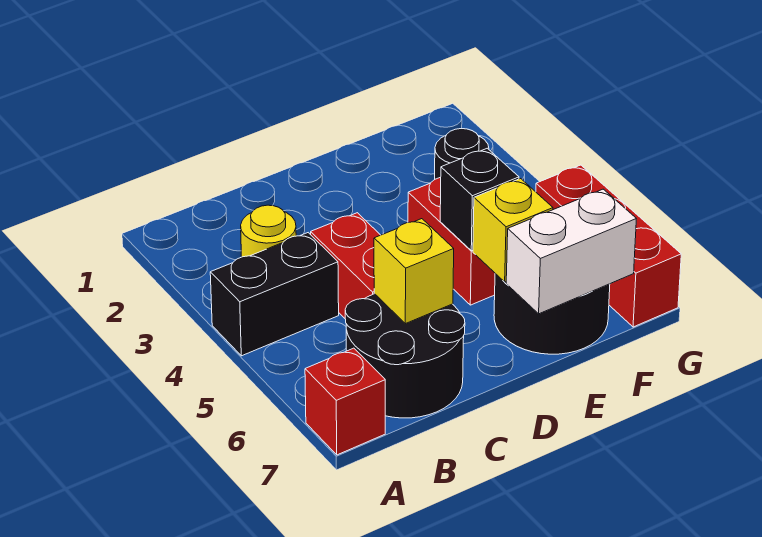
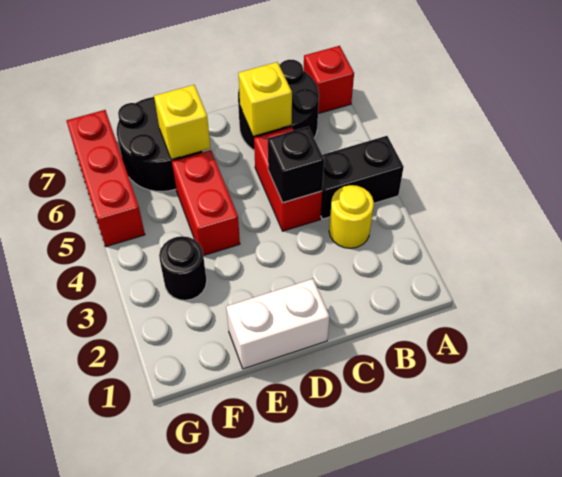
black 1x1 brick [440,148,519,251] -> black 1x1 brick moved to [268,127,324,203]
white 1x2 brick [506,189,636,314] -> white 1x2 brick moved to [226,279,330,369]

